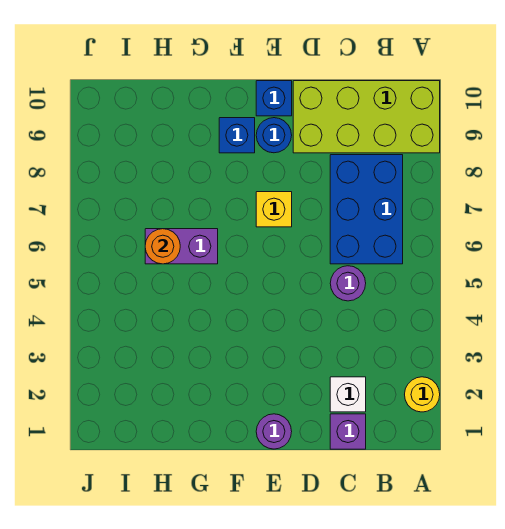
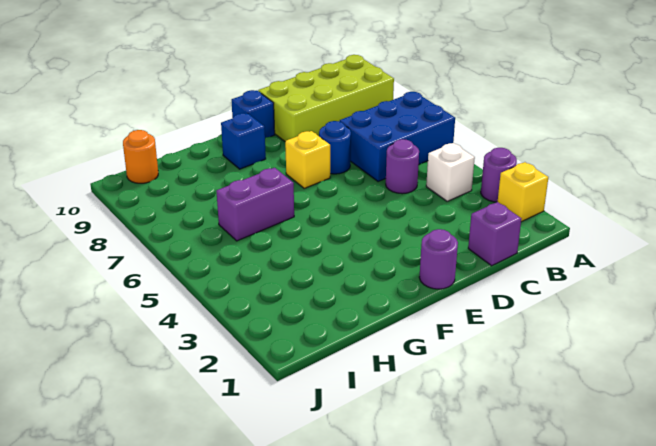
yellow 1x1 round brick [405,377,440,412] -> yellow 1x1 brick [498,162,548,222]
none -> purple 1x1 round brick [481,148,517,202]
blue 2x3 brick [330,155,403,264] -> blue 2x3 brick turned to [340,92,455,182]
white 1x1 brick [330,377,366,412] -> white 1x1 brick moved to [426,143,475,201]
blue 1x1 round brick [256,118,292,153] -> blue 1x1 round brick moved to [319,121,351,174]
orange 1x1 round brick [145,229,180,264] -> orange 1x1 round brick moved to [123,130,158,183]

